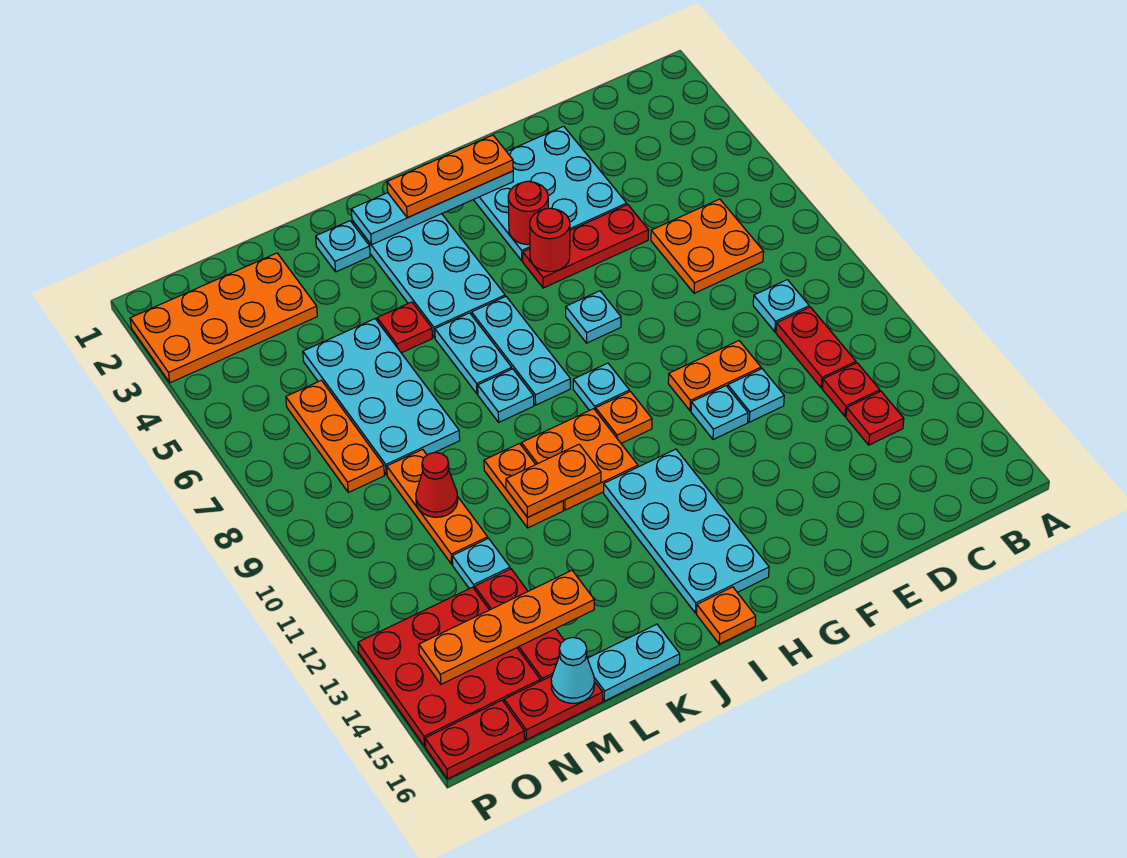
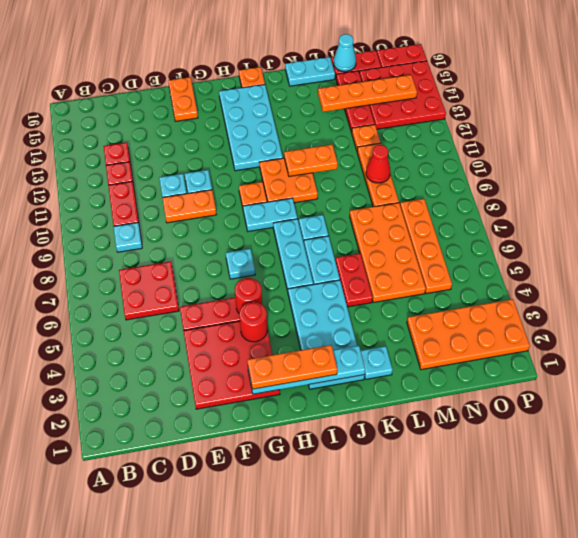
orange 2x2 plate [651,199,764,293] -> red 2x2 plate [119,262,179,320]
cyan 3x3 plate [473,126,627,261] -> red 3x3 plate [183,321,280,409]
cyan 1x1 plate [573,363,629,411] -> cyan 1x2 plate [243,198,297,231]
red 1x1 plate [377,302,432,353] -> red 1x2 plate [335,254,373,307]
orange 1x2 plate [484,444,563,528] -> orange 1x2 plate moved to [168,77,198,121]
cyan 2x4 plate [303,319,460,475] -> orange 2x4 plate [350,203,426,302]
cyan 1x1 plate [452,538,510,589] -> orange 1x1 plate [352,125,381,150]
orange 1x3 plate [286,380,384,492] -> orange 1x4 plate [400,199,452,294]

